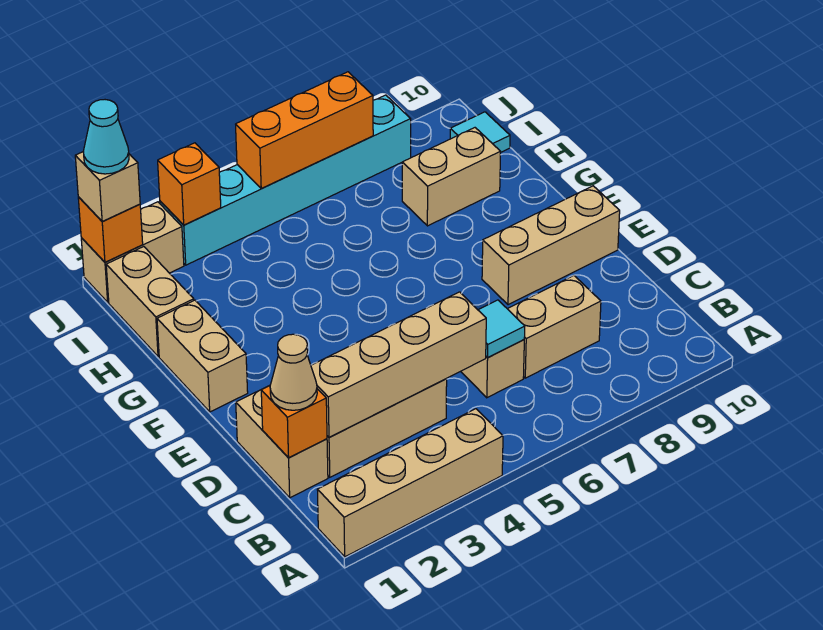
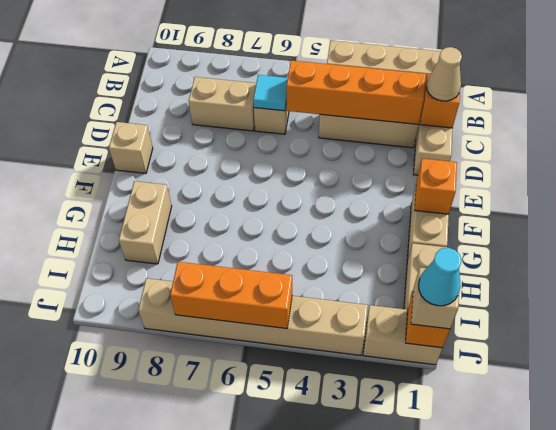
tan 1x4 brick [311,292,486,437] -> orange 1x4 brick [287,61,426,124]
tan 1x3 brick [482,186,620,305] -> tan 1x1 brick [109,122,153,173]
tan 1x2 brick [402,128,501,226] -> tan 1x2 brick turned to [119,181,172,264]
cyan 1x1 tile [450,112,510,152] -> none
cyan 1x6 brick [160,95,411,265] -> tan 1x6 brick [138,278,368,355]
orange 1x1 brick [158,143,221,225] -> orange 1x1 brick moved to [415,158,457,214]

